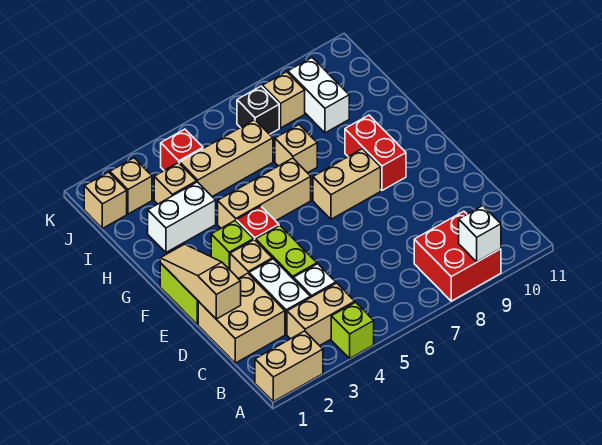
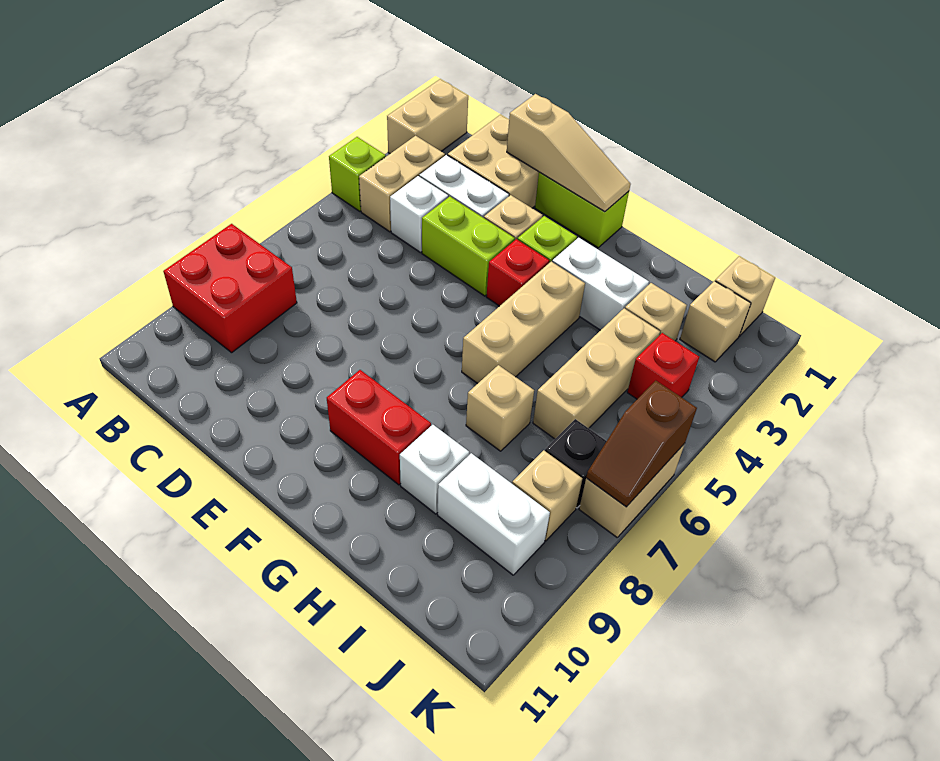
white 1x1 brick [459,206,501,262] -> white 1x1 brick moved to [400,425,469,514]
tan 1x2 brick [313,149,381,219] -> tan 1x2 brick moved to [579,443,685,537]
white 1x2 brick [148,182,216,252] -> white 1x2 brick turned to [552,238,649,330]
none -> brown 1x2 slope [586,381,697,507]

